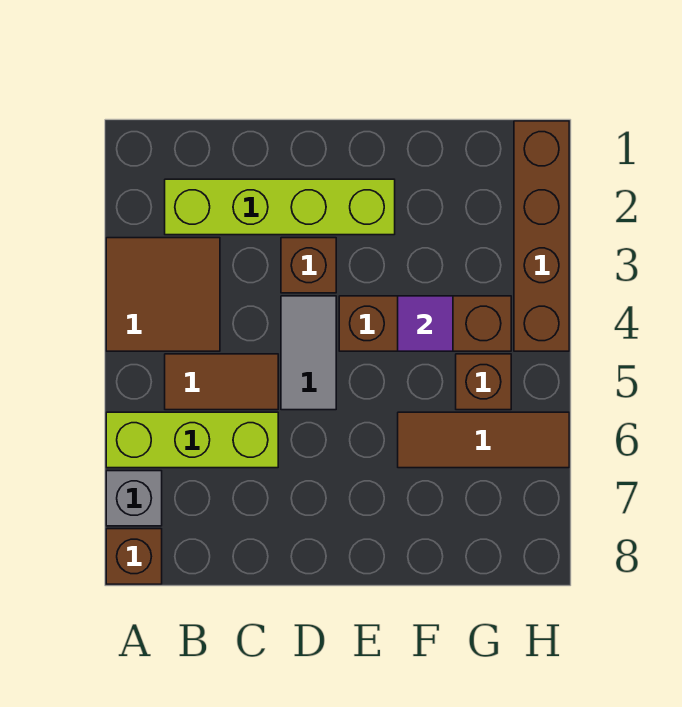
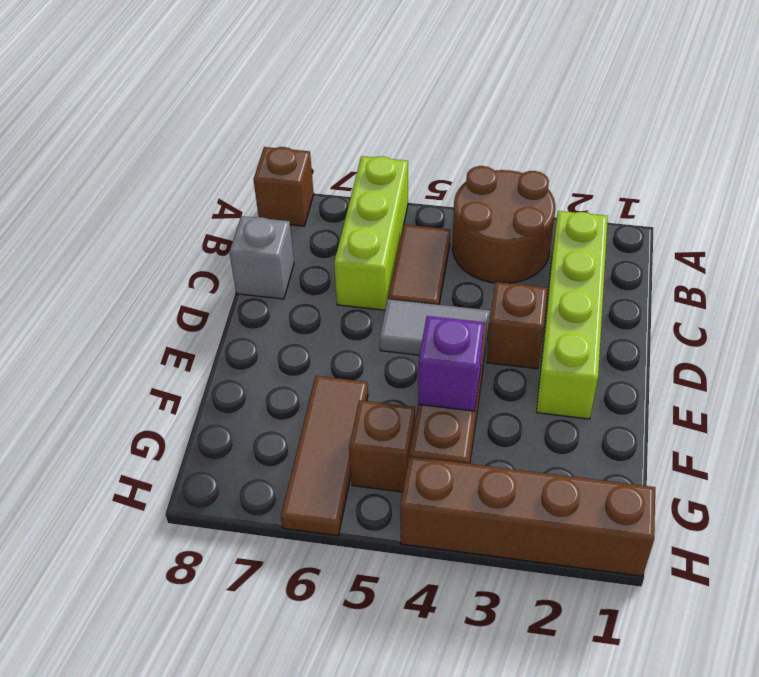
brown 2x2 tile [106,238,220,351] -> brown 2x2 round brick [452,166,555,283]
grey 1x1 brick [106,471,162,526] -> grey 1x1 brick moved to [229,216,294,299]
purple 1x1 tile [398,296,453,351] -> purple 1x1 brick [418,316,484,411]

